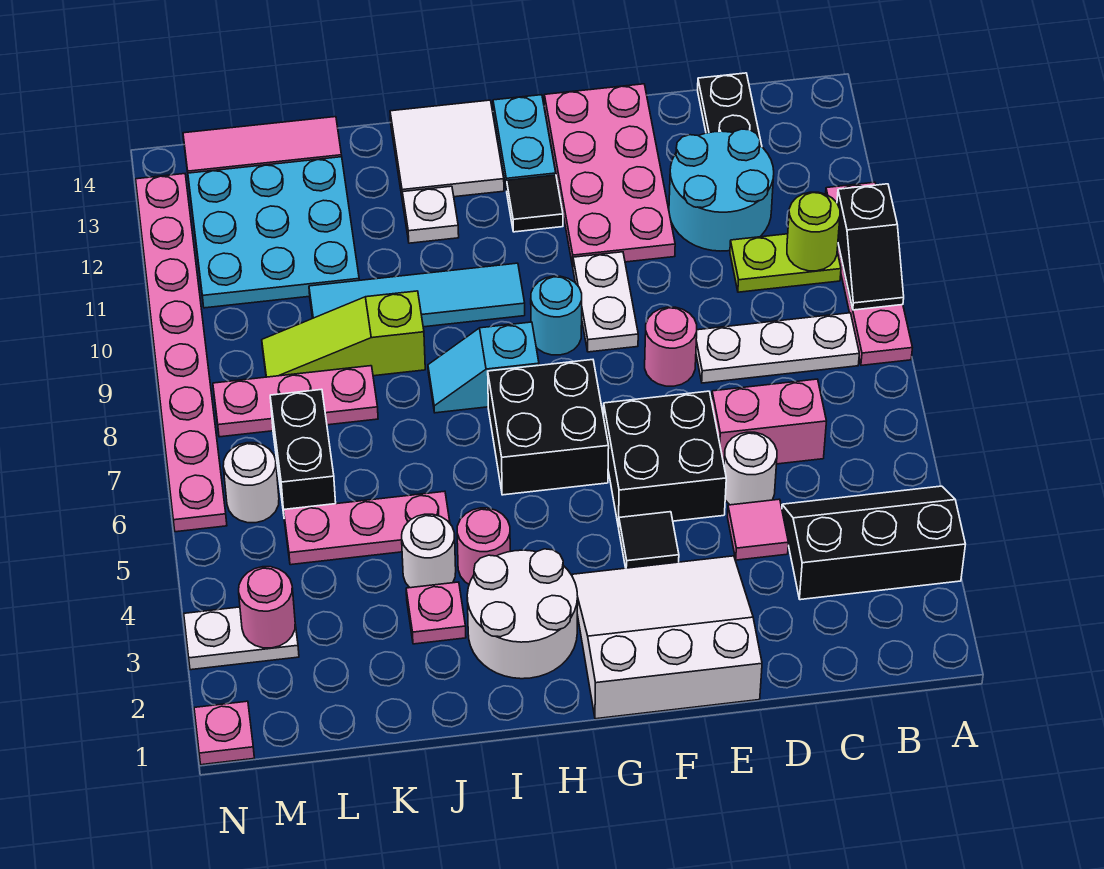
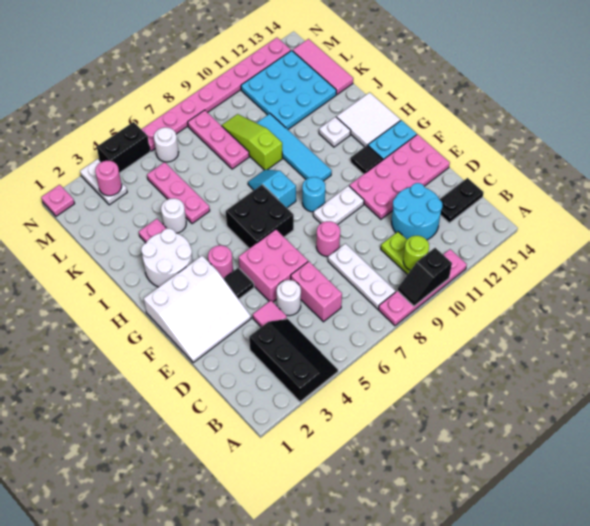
white 3x3 slope [572,556,762,719] -> white 3x3 slope turned to [144,256,251,363]
black 2x2 brick [603,391,726,527] -> pink 2x2 brick [239,229,308,302]
pink 1x1 round brick [457,508,510,584] -> pink 1x1 round brick moved to [208,245,233,279]
black 1x2 brick [270,389,336,513] -> black 1x2 brick moved to [97,122,150,173]

